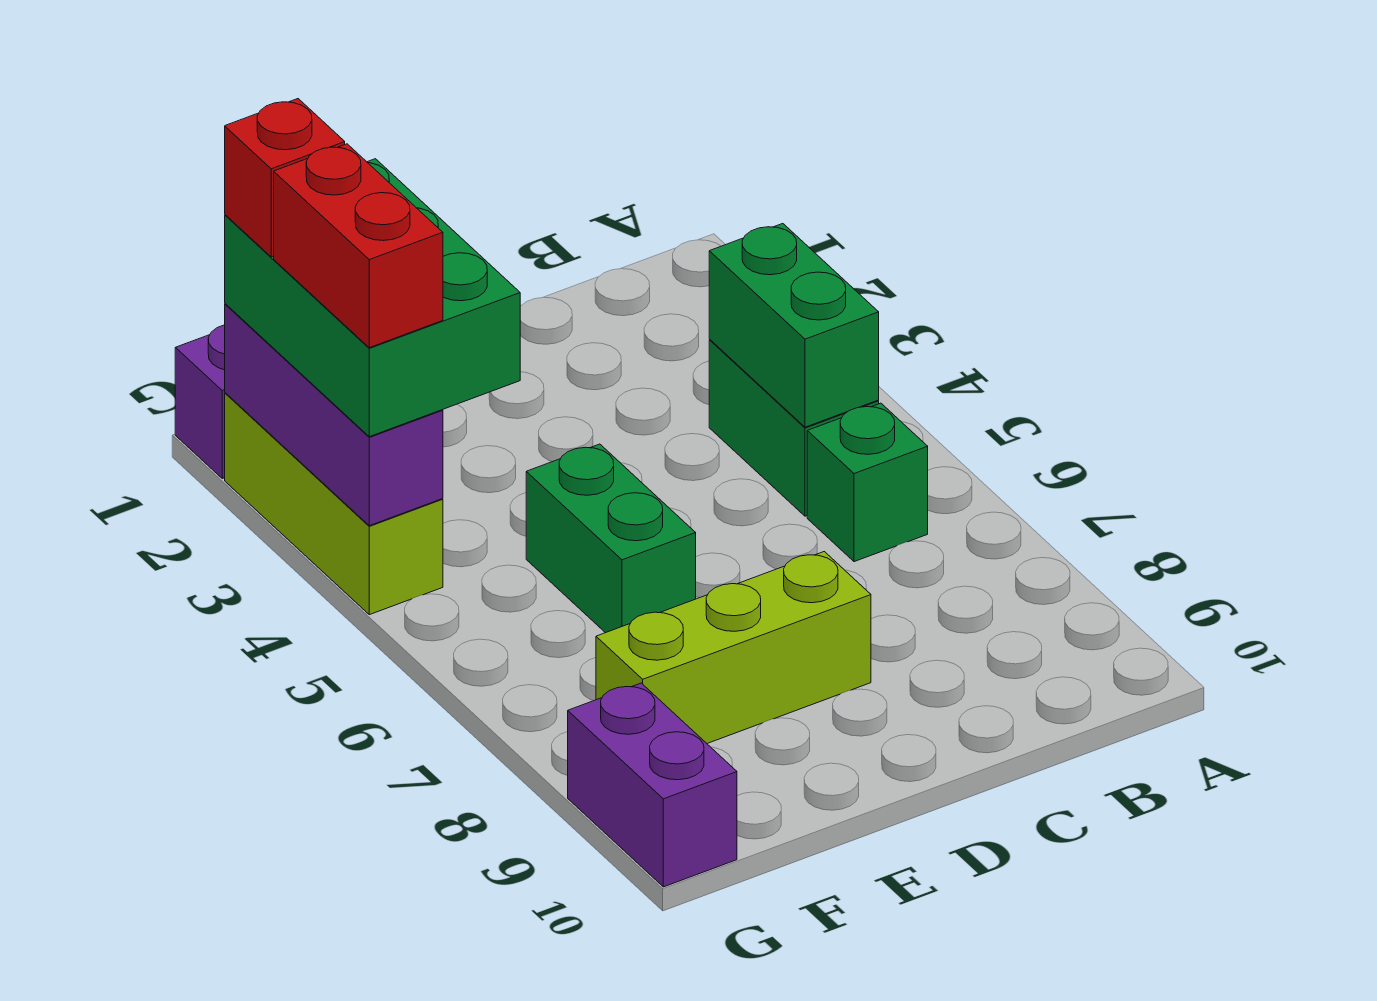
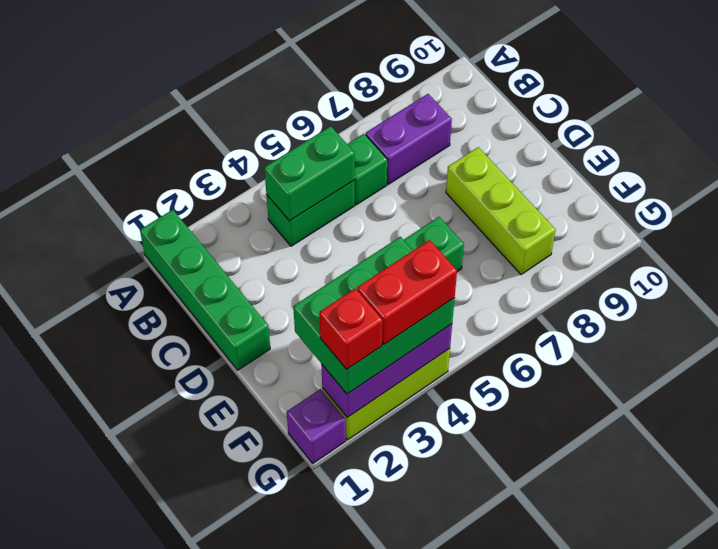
none -> green 1x4 brick [140,210,270,370]
purple 1x2 brick [568,683,737,887] -> purple 1x2 brick moved to [366,94,452,184]

